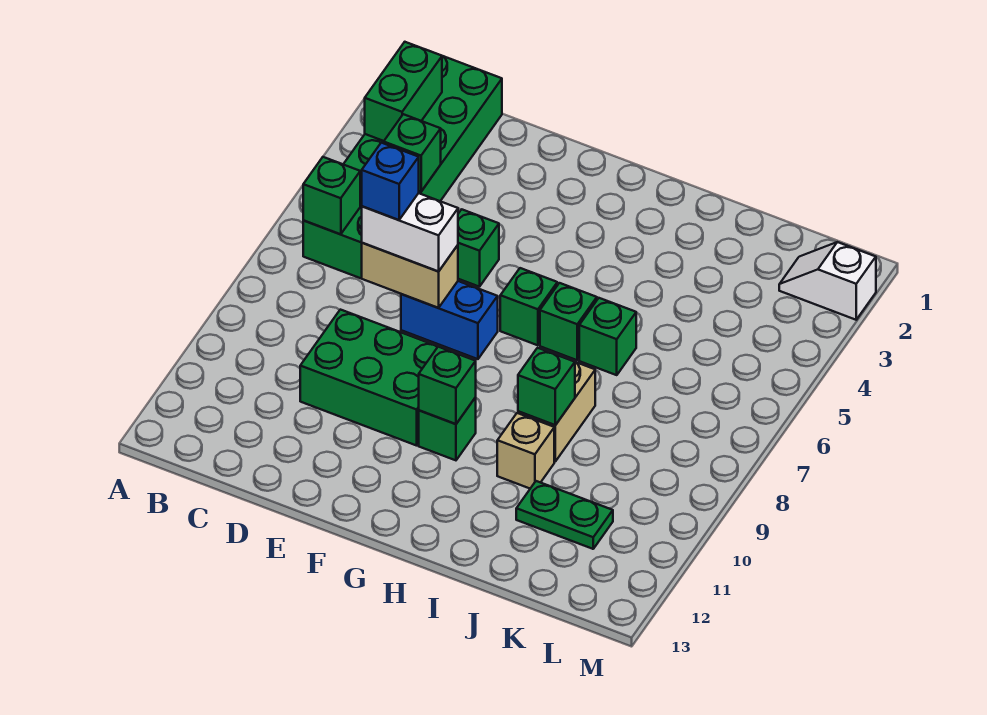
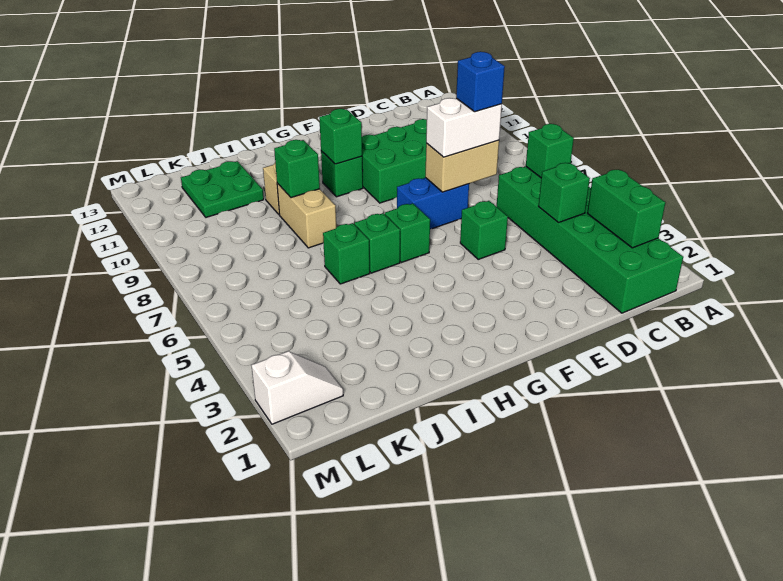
green 1x2 plate [516,481,613,549] -> green 2x2 plate [181,161,264,217]

